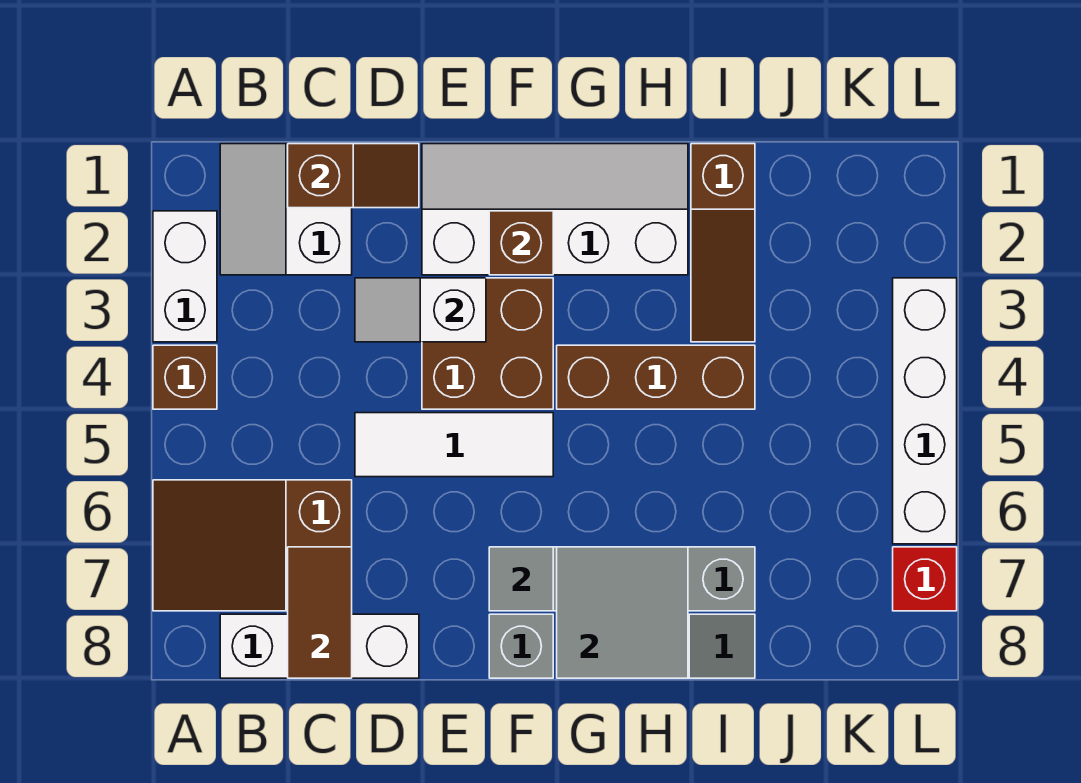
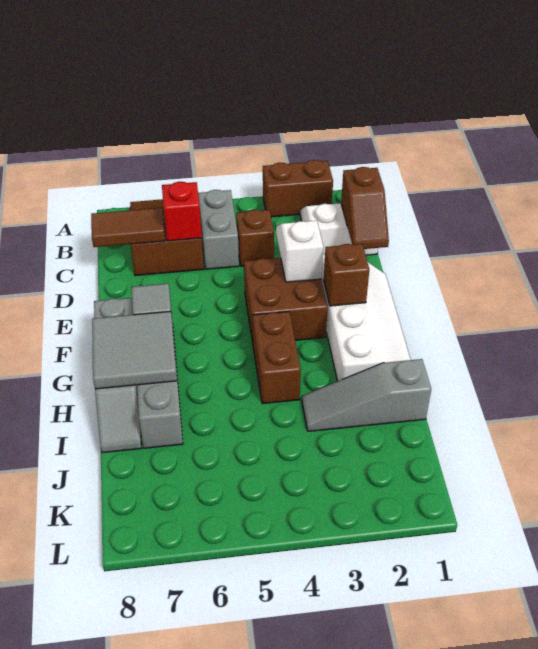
white 1x2 brick [153,211,217,342] -> brown 1x2 brick [263,160,333,217]
brown 1x1 brick [153,345,217,409] -> brown 1x1 brick moved to [236,210,274,266]
none -> grey 1x2 brick [198,190,239,269]
white 1x3 brick [220,614,419,678] -> none
white 1x3 tile [355,413,553,477] -> none
brown 1x3 brick [557,345,755,409] -> brown 1x2 brick [252,312,301,404]
brown 1x3 slope [691,144,755,342] -> grey 1x3 slope [302,359,431,431]
white 1x4 brick [893,278,957,544] -> none
red 1x1 brick [893,547,957,611] -> red 1x1 brick moved to [162,182,202,241]

